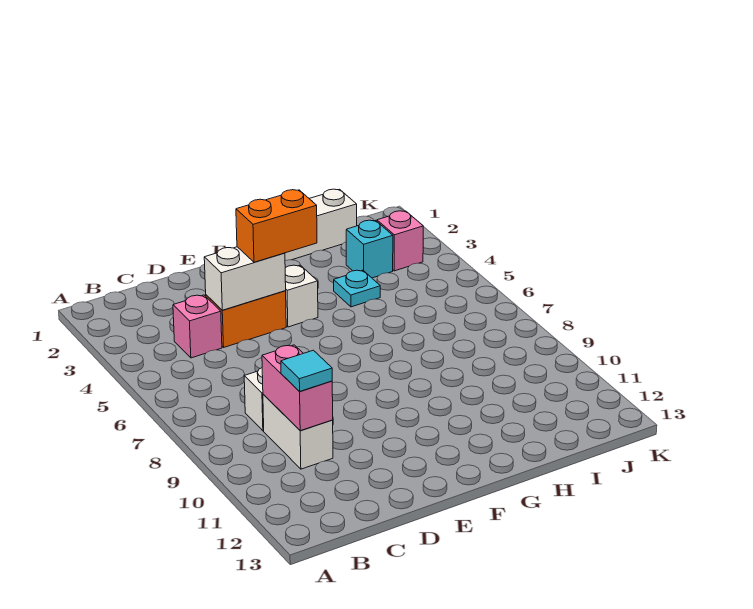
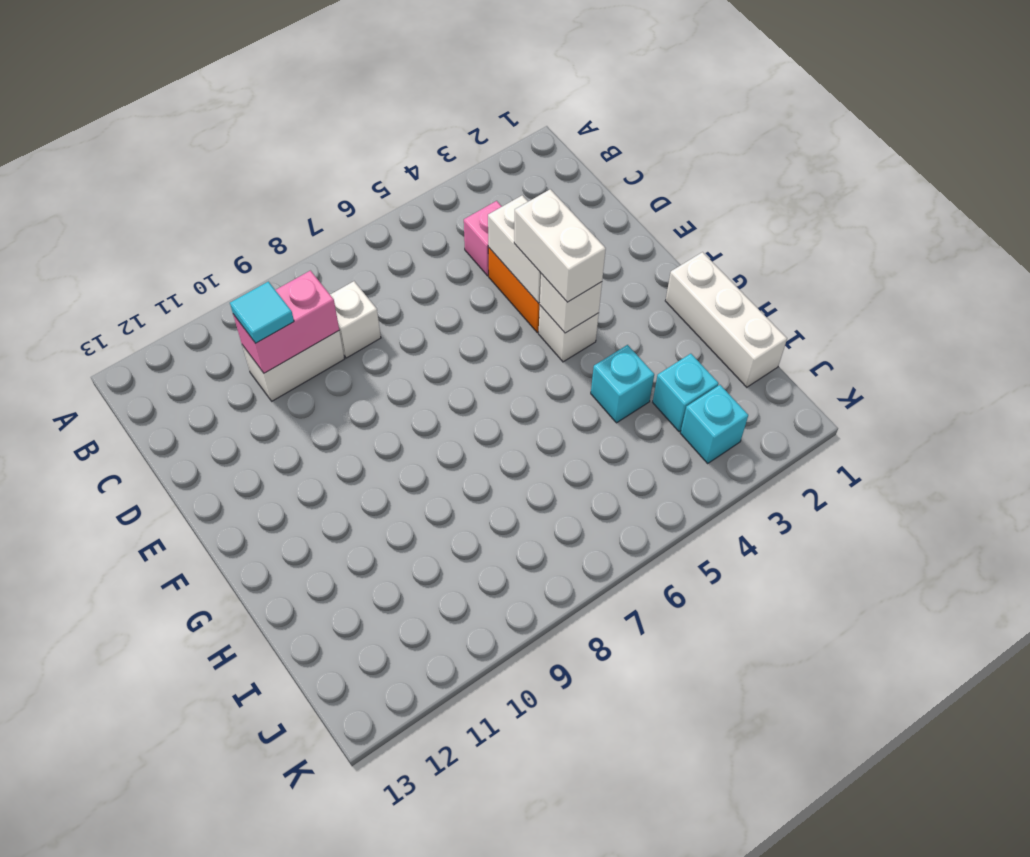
orange 1x2 brick [236,190,317,262] -> white 1x2 brick [514,189,606,302]
none -> white 1x1 brick [540,274,602,333]
cyan 1x1 plate [334,270,380,307] -> cyan 1x1 brick [591,345,654,423]
pink 1x1 brick [377,211,423,271] -> cyan 1x1 brick [680,385,748,463]

